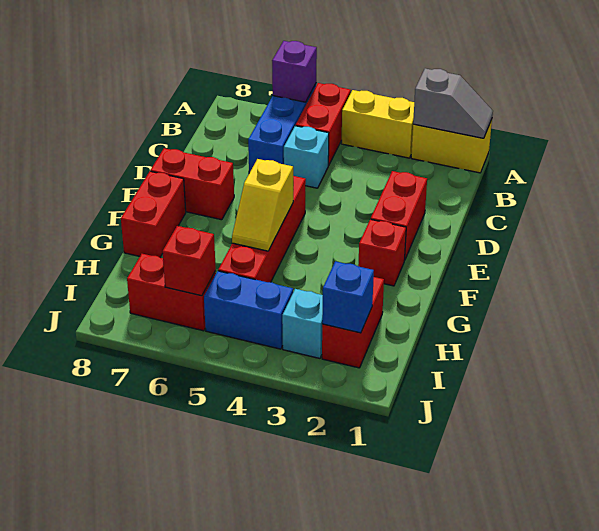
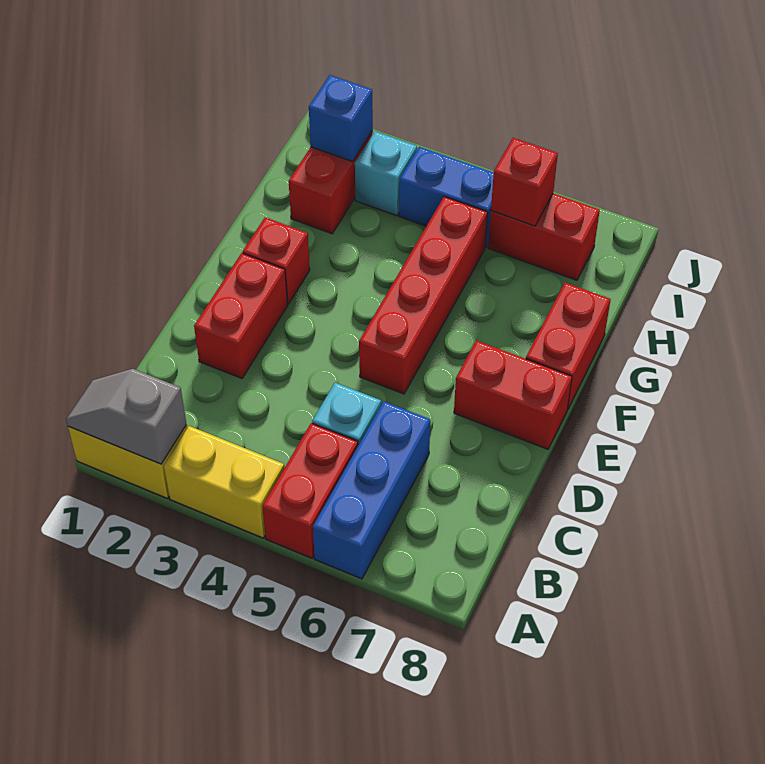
purple 1x1 brick [272,41,317,102] -> none
yellow 1x2 slope [232,159,293,251] -> none

